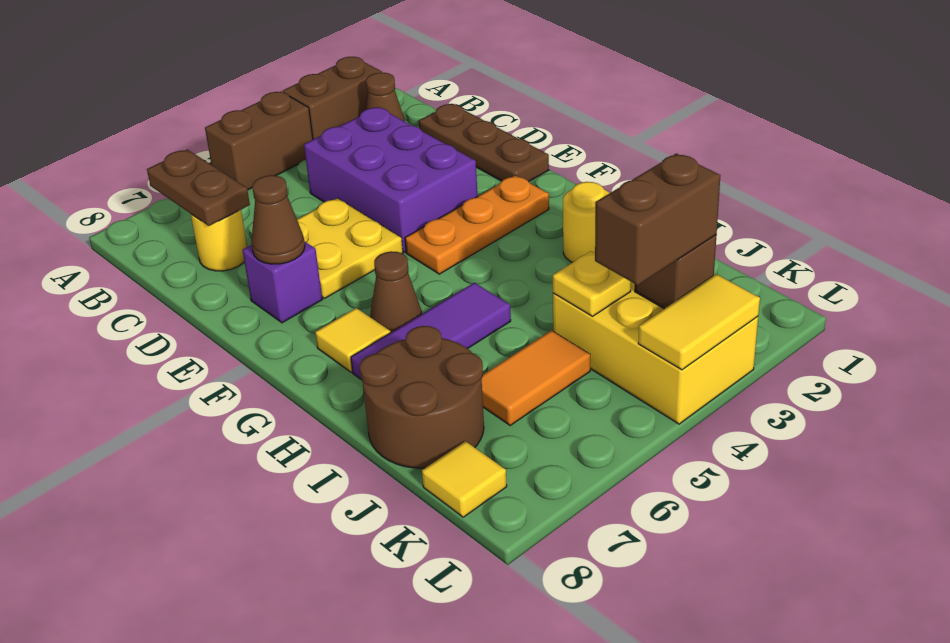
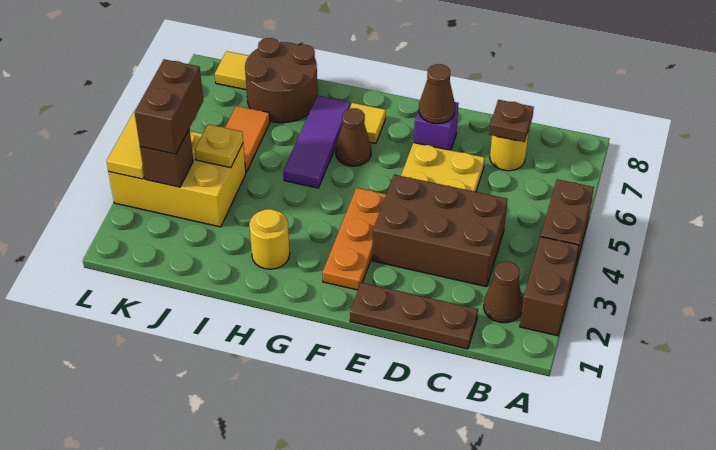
brown 1x2 plate [147,150,250,226] -> brown 1x1 plate [489,100,534,142]
purple 2x3 brick [304,107,478,252] -> brown 2x3 brick [373,175,508,287]

